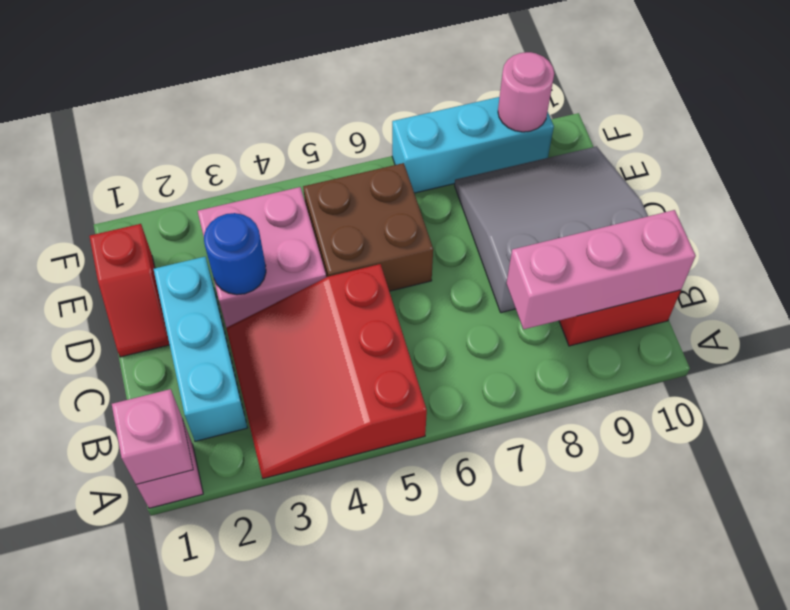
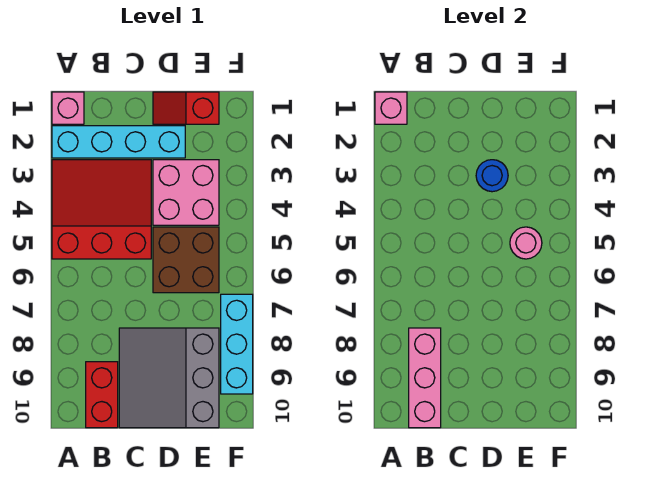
cyan 1x3 brick [154,257,247,441] -> cyan 1x4 brick [52,126,185,158]
grey 3x3 slope [455,147,648,313] -> grey 3x3 slope turned to [119,328,219,428]
pink 1x1 round brick [498,52,554,132] -> pink 1x1 round brick moved to [510,227,542,259]

